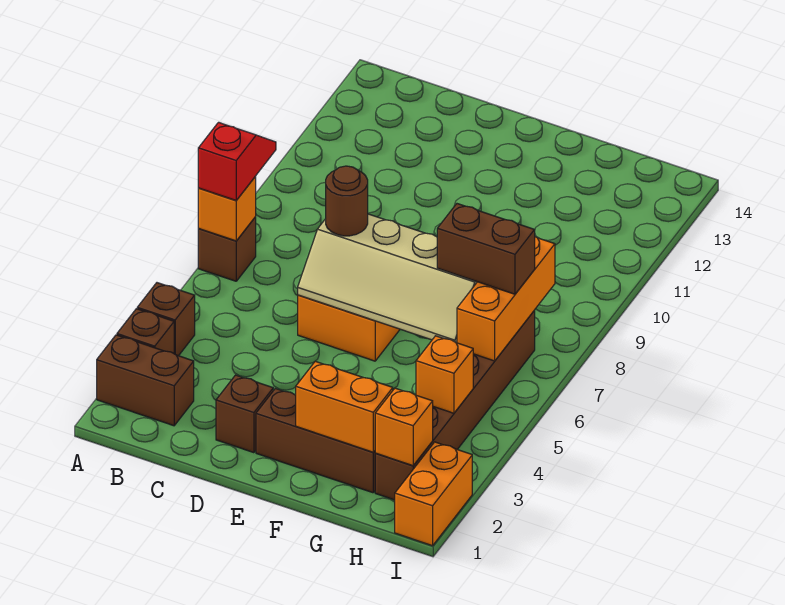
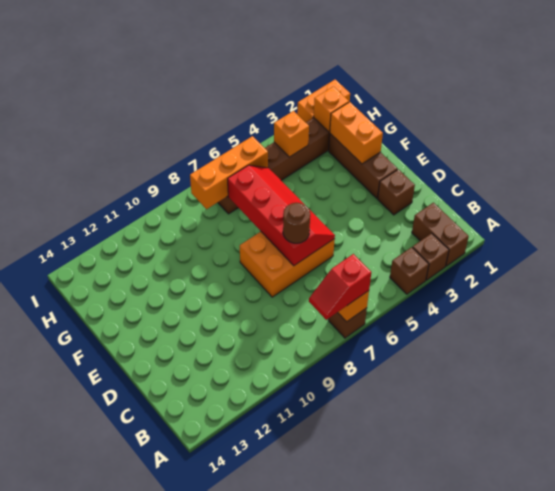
tan 2x4 slope [298,214,477,343] -> red 2x4 slope [228,165,335,266]
brown 1x2 brick [437,204,535,294] -> none

